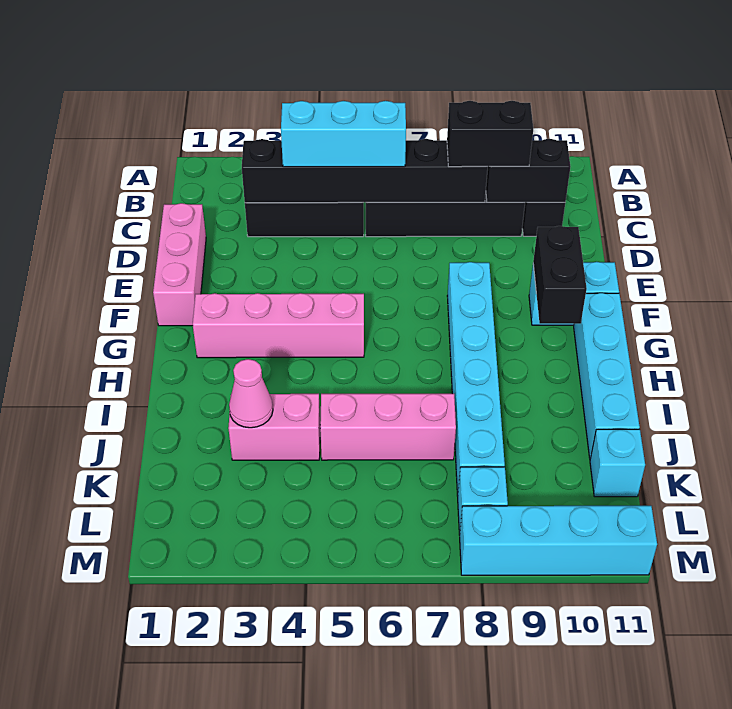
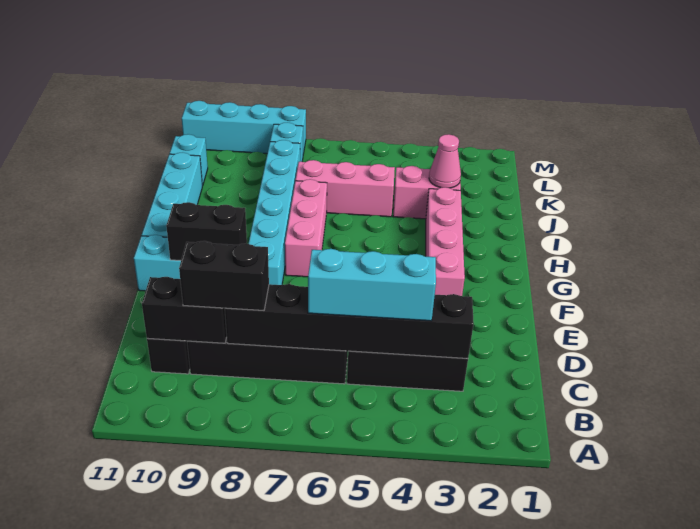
pink 1x3 brick [153,203,206,326] -> pink 1x3 brick moved to [285,179,327,277]
black 1x2 brick [533,226,587,324] -> black 1x2 brick turned to [166,202,247,261]
pink 1x4 brick [193,293,364,358] -> pink 1x4 brick turned to [426,187,465,296]

